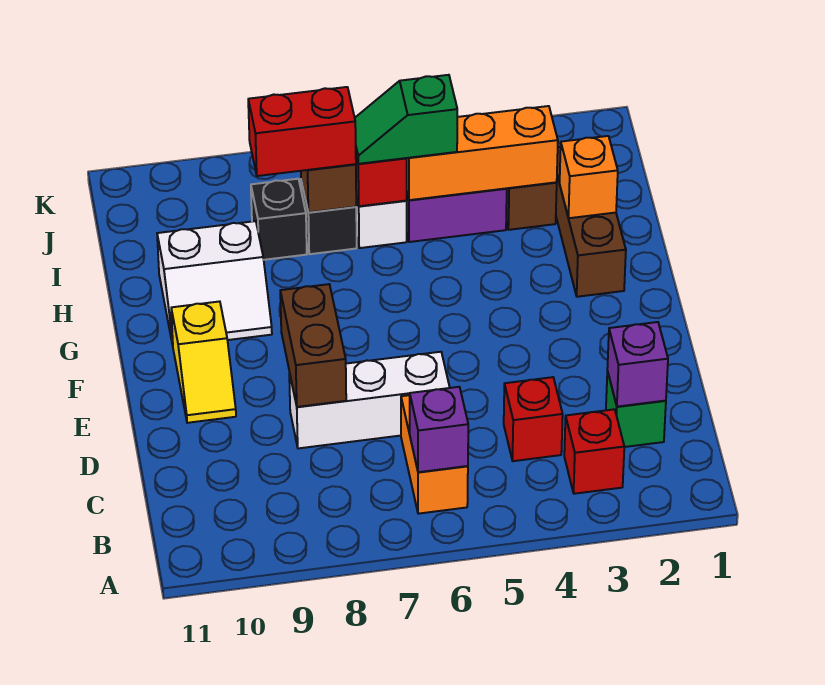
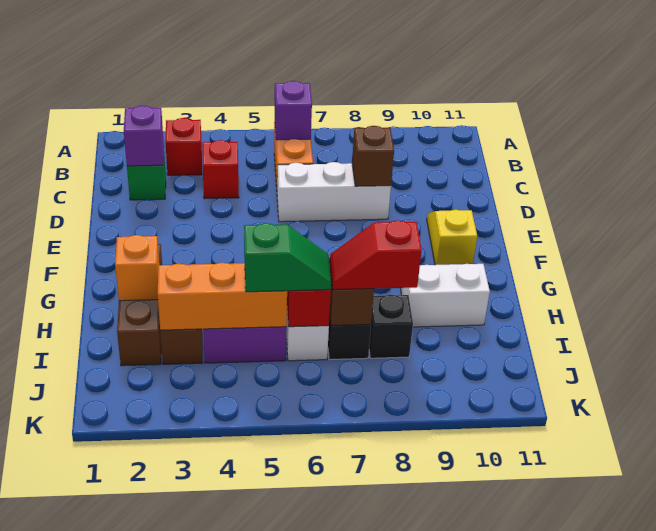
brown 1x2 brick [280,284,346,407] -> brown 1x1 brick [352,126,394,186]
red 1x2 brick [248,87,356,176] -> red 1x2 slope [330,220,422,290]

